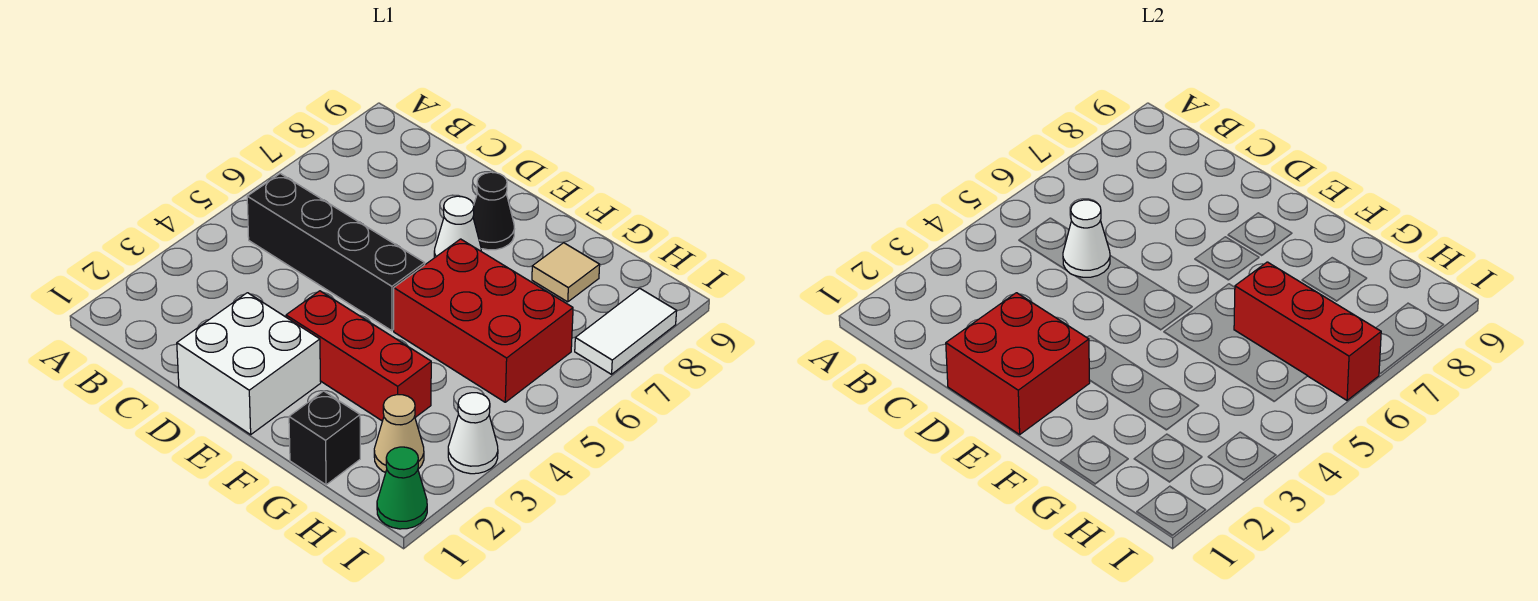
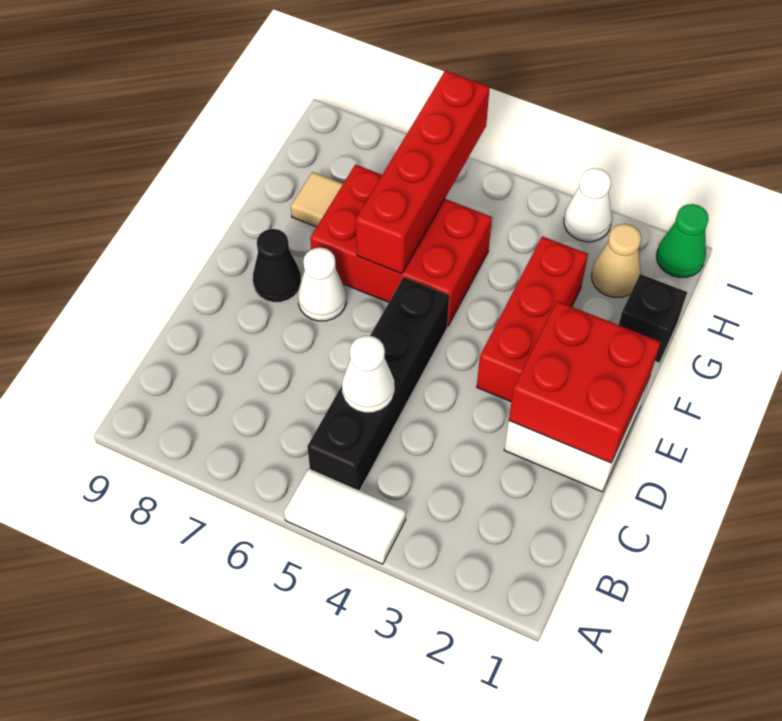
red 2x3 brick [394,239,573,402] -> red 2x3 brick turned to [310,165,492,326]
red 1x3 brick [1234,262,1381,400] -> red 1x4 brick [356,71,490,274]
white 1x2 tile [575,288,677,374] -> white 1x2 tile moved to [284,468,406,564]

